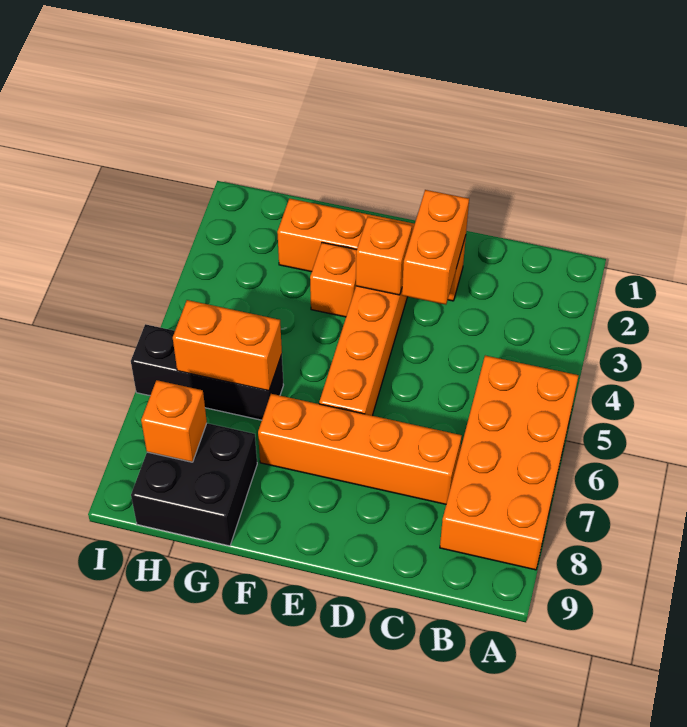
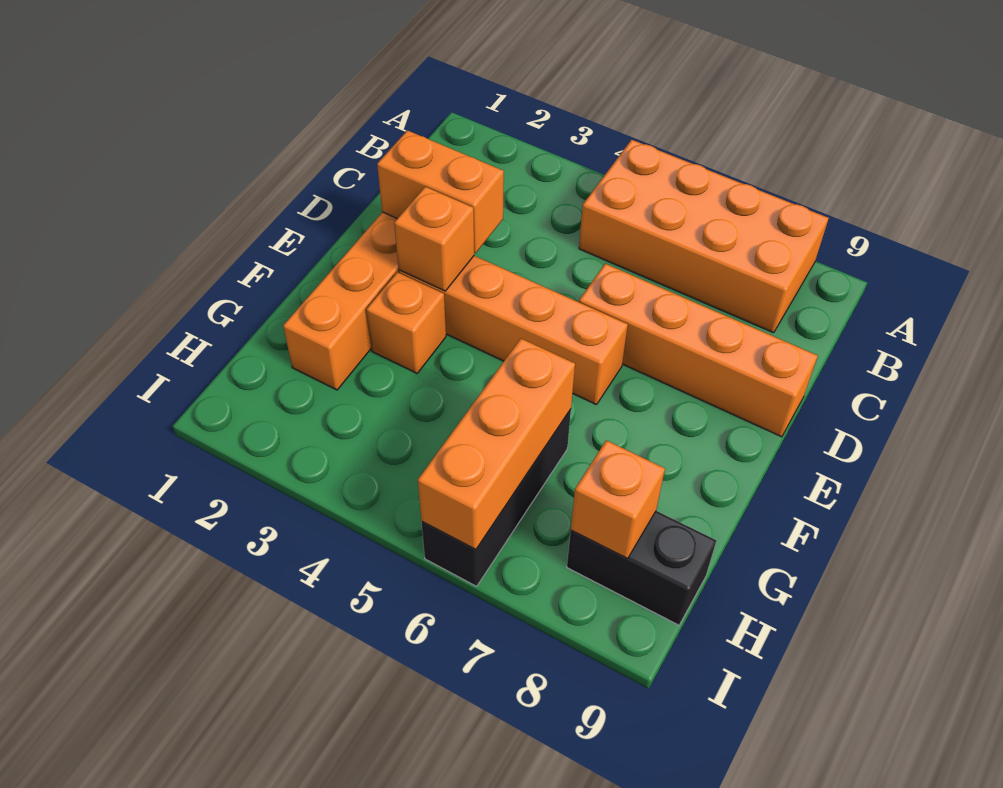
orange 1x4 brick [258,394,462,504] -> orange 1x4 brick turned to [579,264,818,437]
orange 1x2 brick [173,300,282,391] -> orange 1x3 brick [418,339,575,550]
black 2x2 brick [131,423,257,546] -> black 1x2 brick [567,511,717,625]

